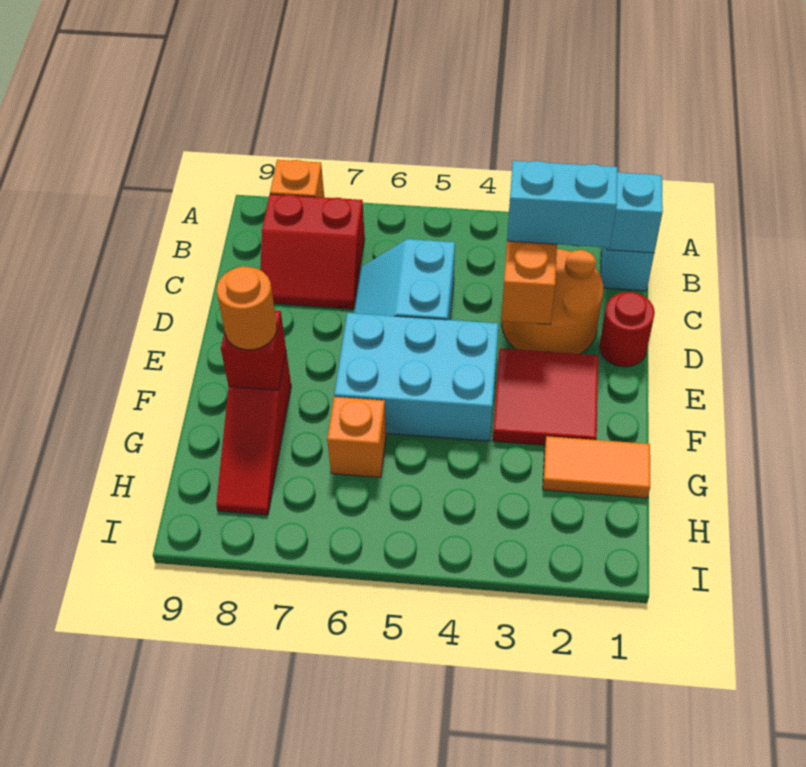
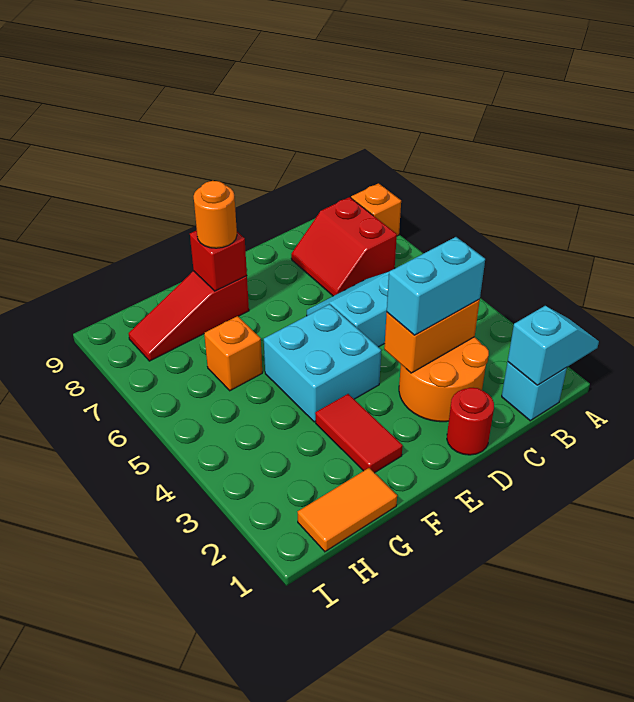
cyan 1x2 brick [507,161,617,248] -> cyan 1x2 brick turned to [387,237,485,335]
red 2x2 tile [493,348,598,445] -> red 1x2 tile [315,394,403,473]
cyan 2x3 brick [334,313,499,441] -> cyan 2x2 brick [264,304,381,422]
orange 1x2 tile [543,436,650,498] -> orange 1x2 tile turned to [298,468,397,552]

